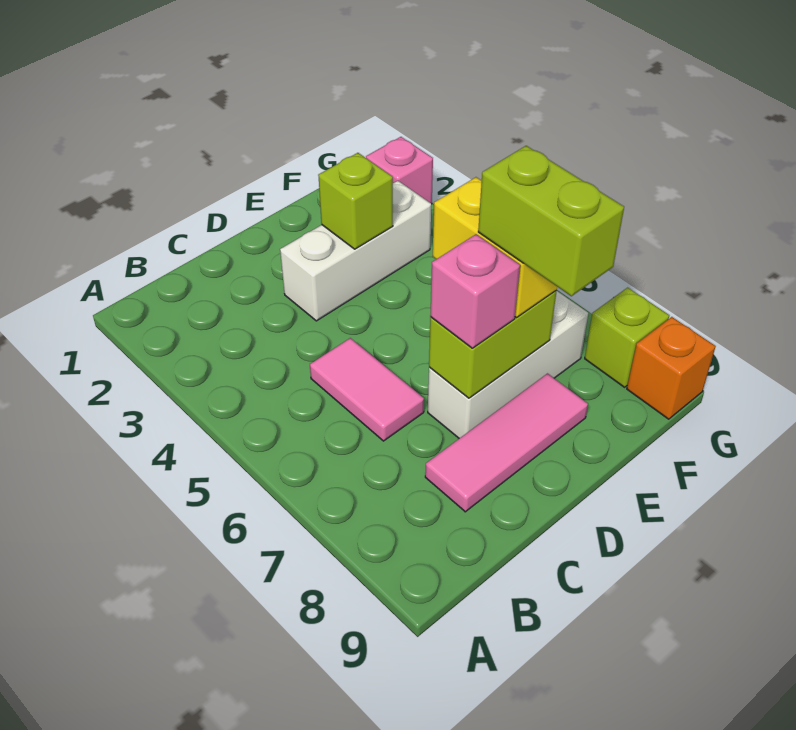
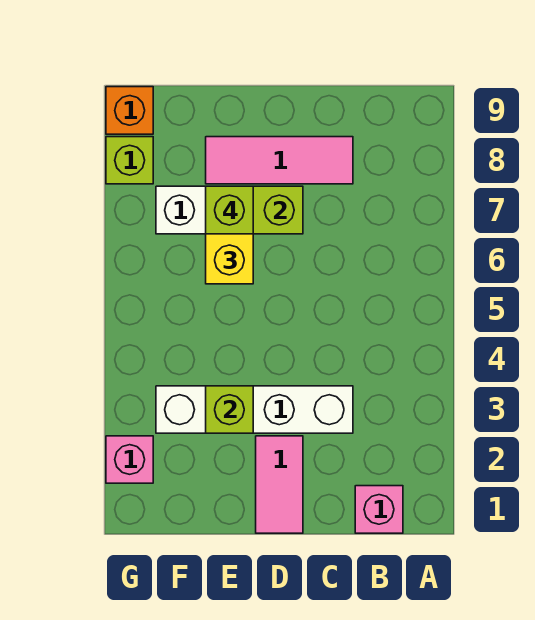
pink 1x2 tile [310,338,424,441] -> pink 1x2 tile moved to [256,436,303,533]
white 1x3 brick [280,181,431,321] -> white 1x4 brick [156,386,353,433]
pink 1x1 brick [430,234,520,348] -> pink 1x1 brick moved to [355,486,403,533]
lime 1x2 brick [478,146,624,296] -> lime 1x1 brick [206,186,253,234]

